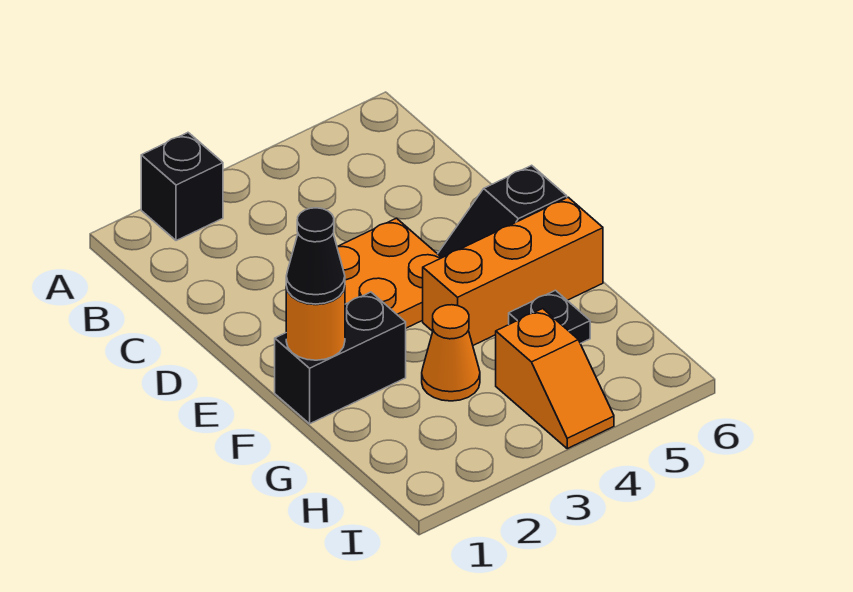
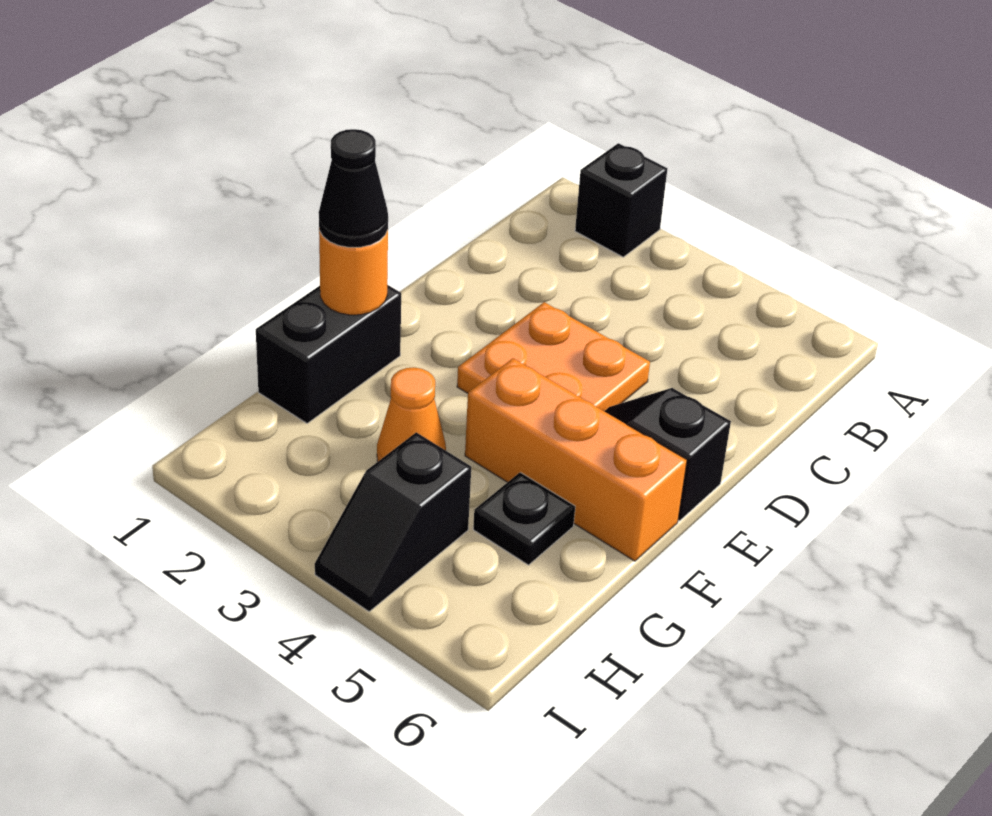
black 1x2 brick [275,292,406,424] -> black 1x2 brick turned to [256,285,401,423]
orange 1x2 slope [496,309,614,449] -> black 1x2 slope [315,432,471,612]

